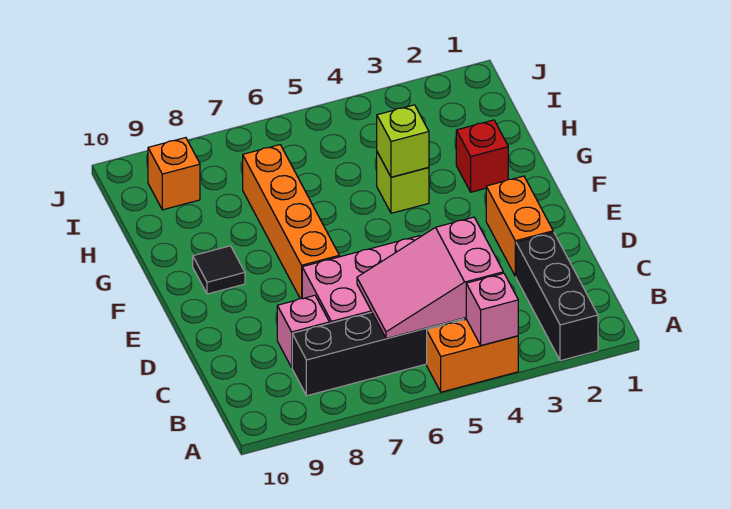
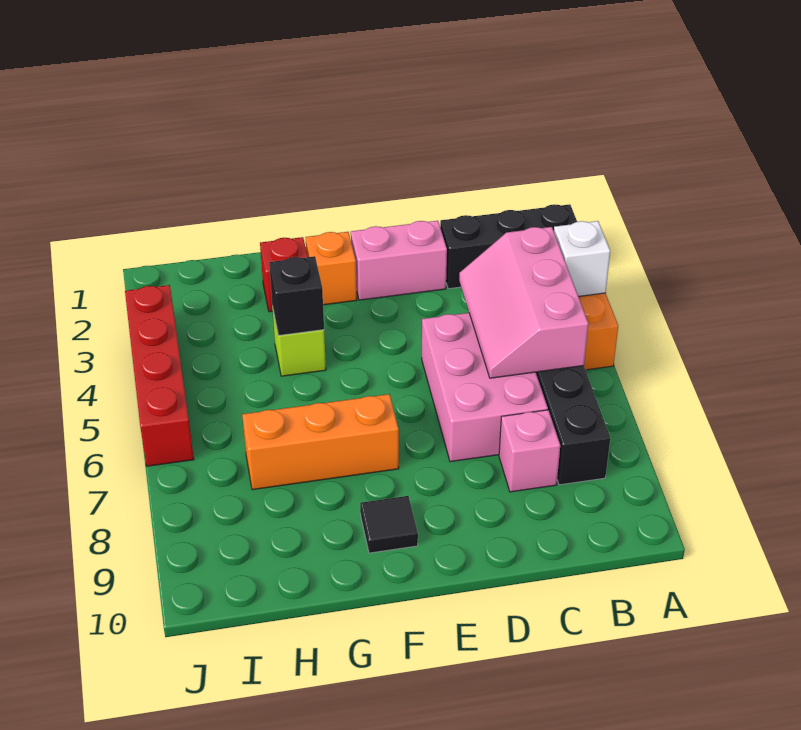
pink 1x1 brick [466,273,518,346] -> white 1x1 brick [554,221,610,296]
pink 2x3 slope [357,217,503,339] -> pink 2x3 slope turned to [459,227,588,378]
orange 1x2 brick [486,176,553,276] -> pink 1x2 brick [351,221,447,300]
orange 1x4 brick [243,145,339,299] -> orange 1x3 brick [242,394,399,490]
lime 1x1 brick [377,105,429,177] -> black 1x1 brick [269,256,324,336]
orange 1x1 brick [148,138,200,210] -> orange 1x1 brick moved to [306,232,357,305]
none -> red 1x4 brick [125,285,194,466]

